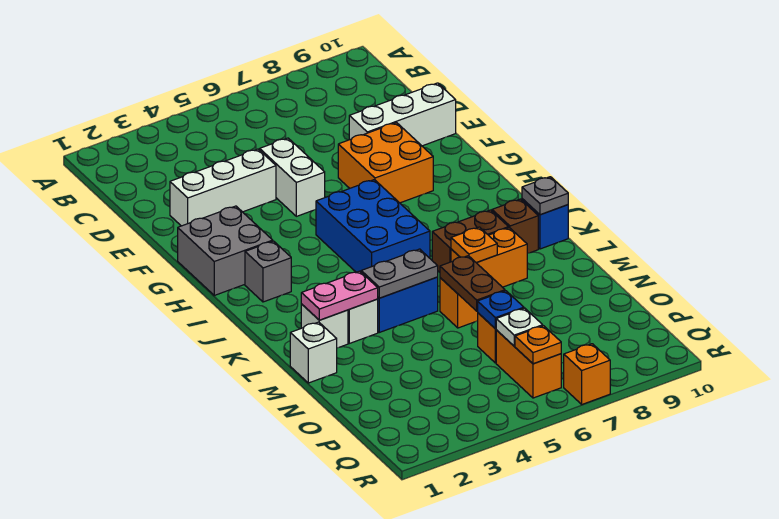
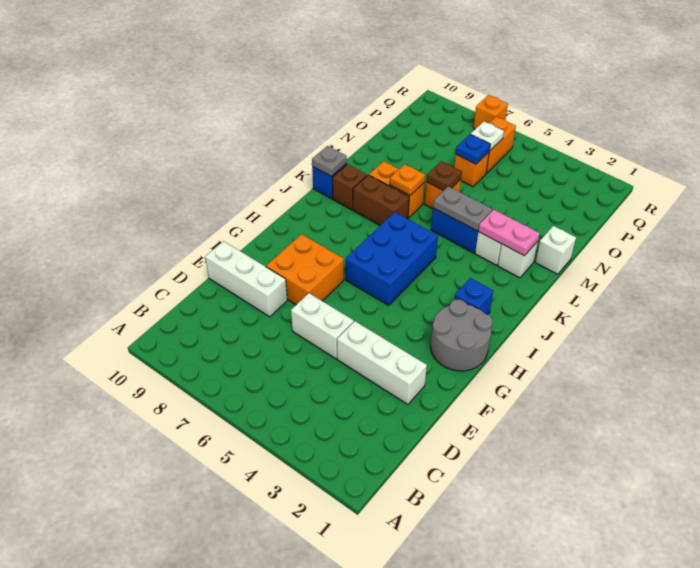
white 1x2 brick [260,138,325,216] -> white 1x2 brick turned to [291,293,354,359]
grey 2x2 brick [178,206,273,295] -> grey 2x2 round brick [431,299,493,371]
grey 1x1 brick [245,241,291,302] -> blue 1x1 brick [454,278,493,315]
brown 1x2 plate [440,256,505,311] -> brown 1x1 plate [426,161,462,191]
orange 1x1 plate [515,326,561,364] -> none

